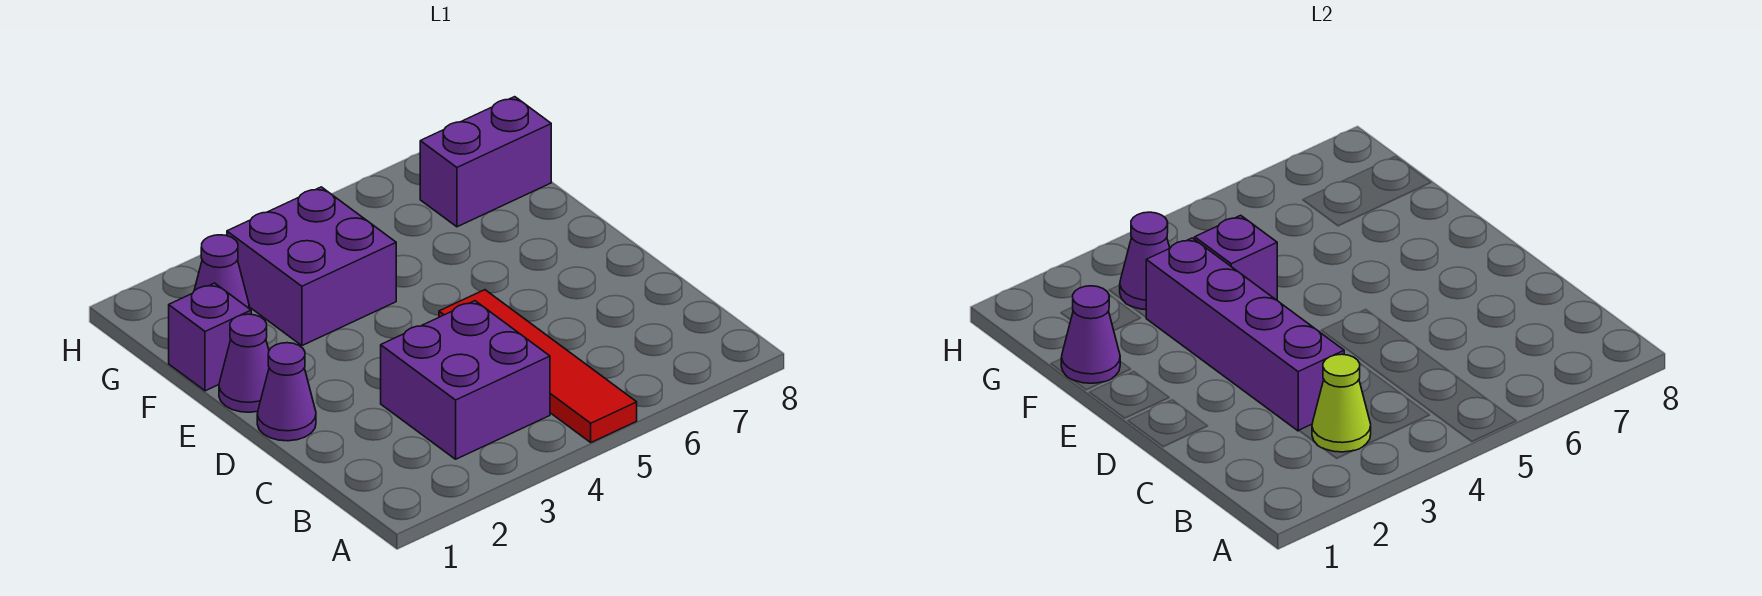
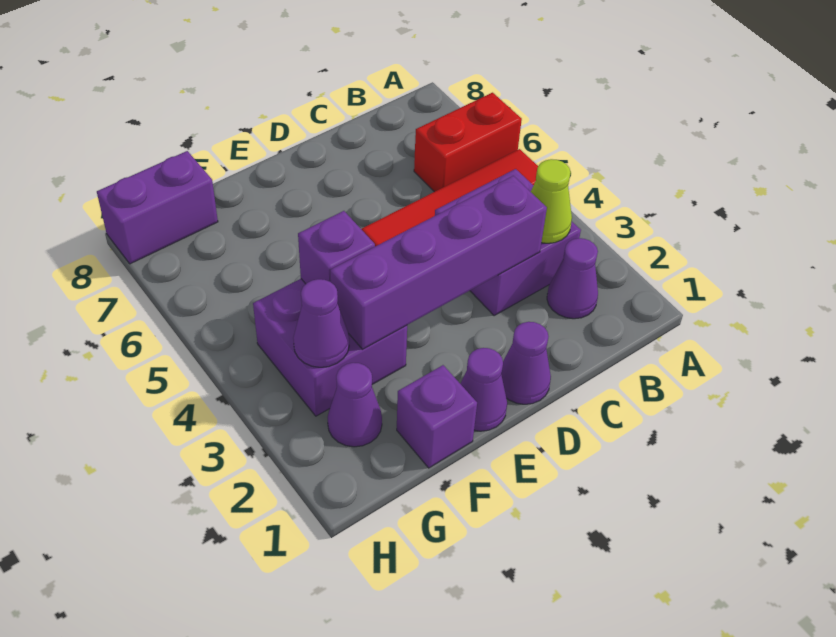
none -> red 1x2 brick [414,93,522,192]
purple 1x1 cone [1061,286,1120,383] -> purple 1x1 cone moved to [547,238,598,319]
purple 1x2 brick [420,97,551,227] -> purple 1x2 brick turned to [97,151,218,264]

